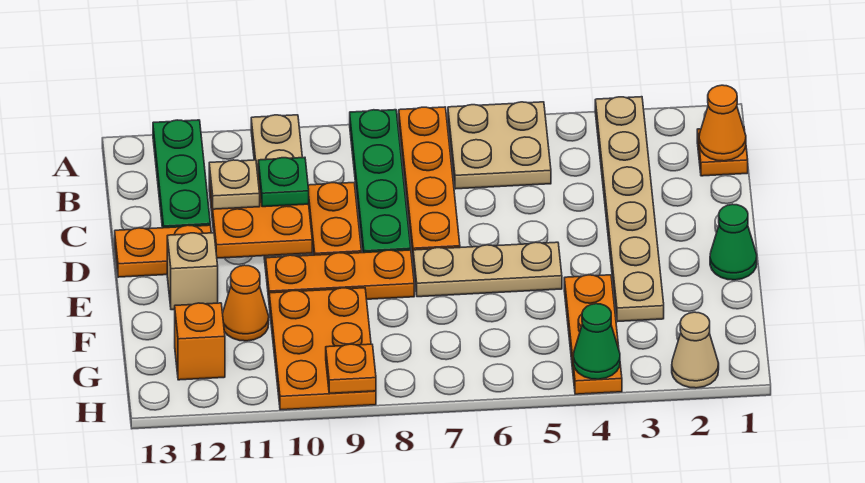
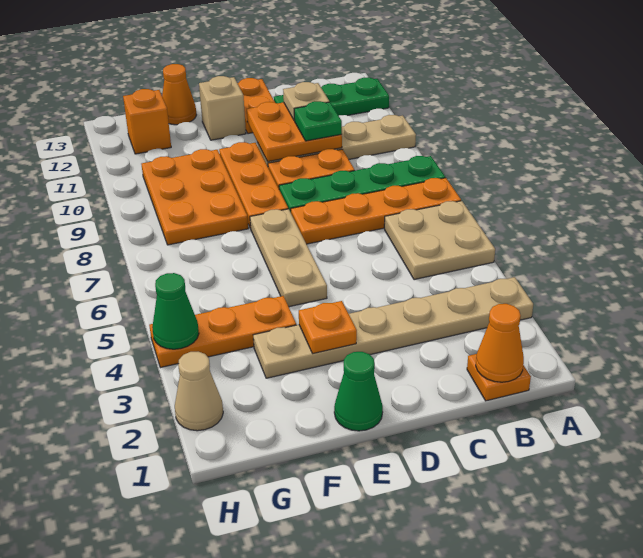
orange 2x3 plate [269,288,376,410] -> orange 2x3 plate turned to [142,149,248,245]
orange 1x1 cone [223,265,269,341] -> orange 1x1 cone moved to [162,64,196,125]
orange 1x1 plate [326,344,376,393] -> orange 1x1 plate moved to [299,301,357,353]

